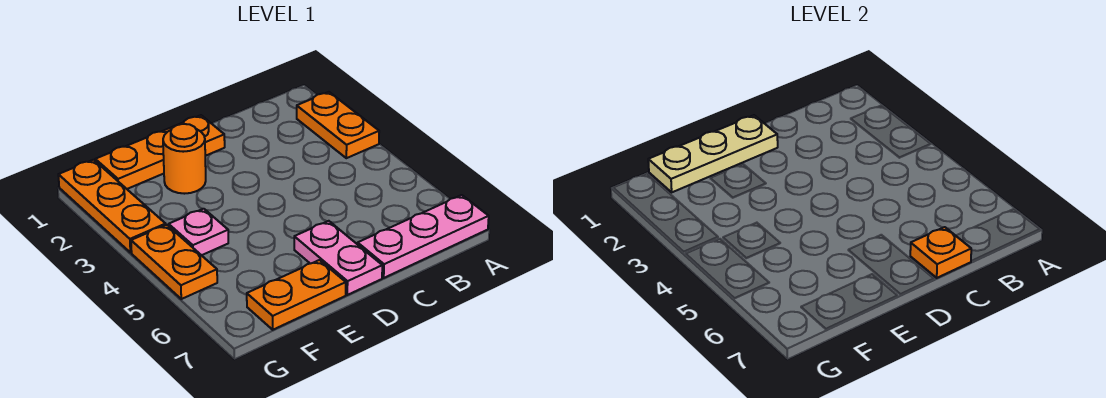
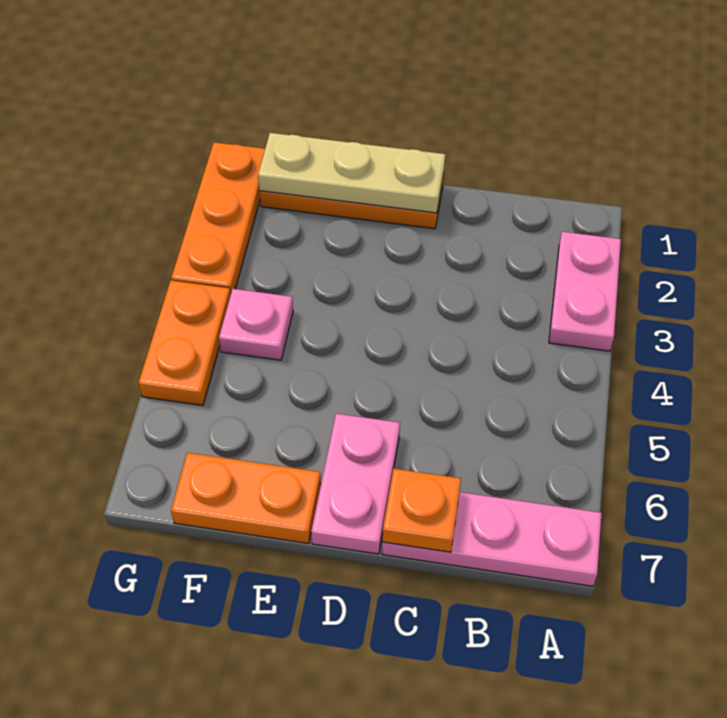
orange 1x2 plate [297,92,379,158] -> pink 1x2 plate [549,232,621,351]
orange 1x1 round brick [163,124,206,194] -> none

